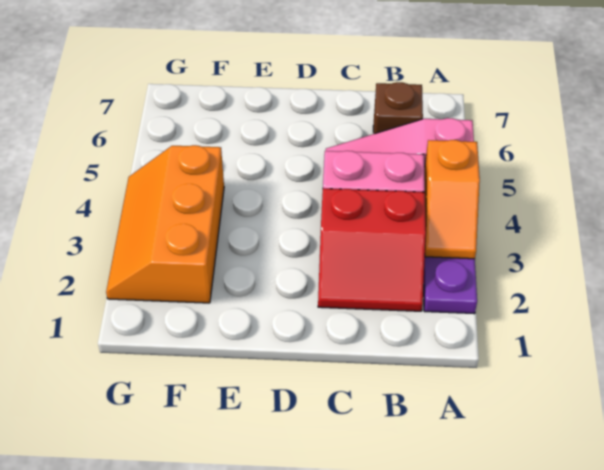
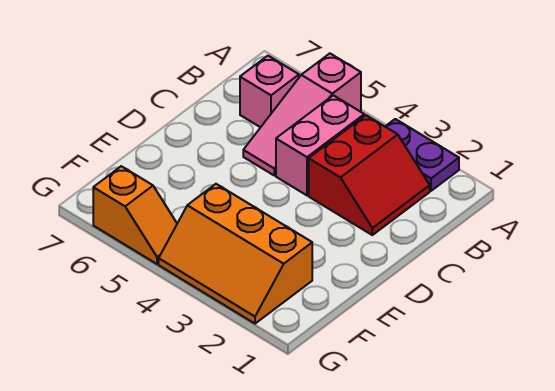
orange 1x2 slope [424,140,480,259] -> orange 1x2 slope moved to [93,166,177,264]
brown 1x1 brick [373,82,423,134] -> pink 1x1 brick [240,56,299,127]

